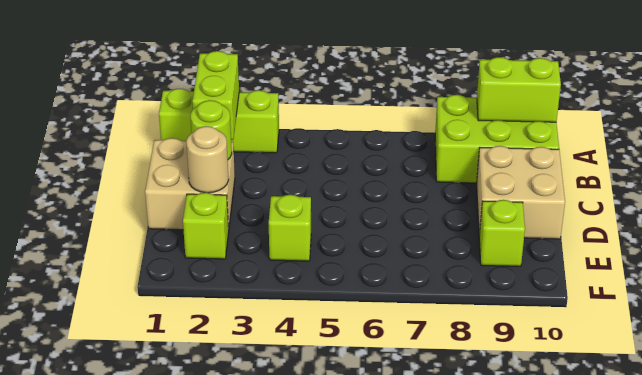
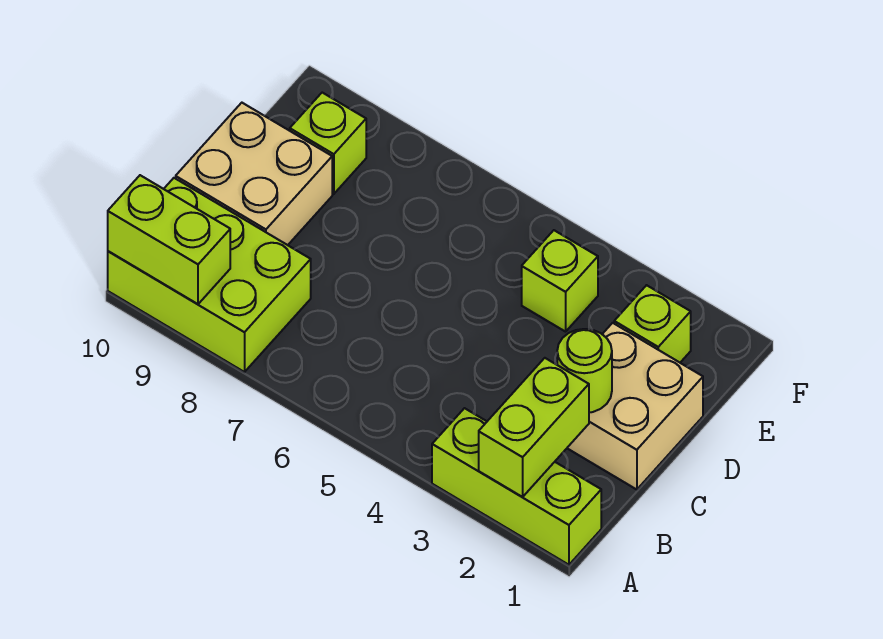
tan 1x1 round brick [186,126,229,193] -> none

